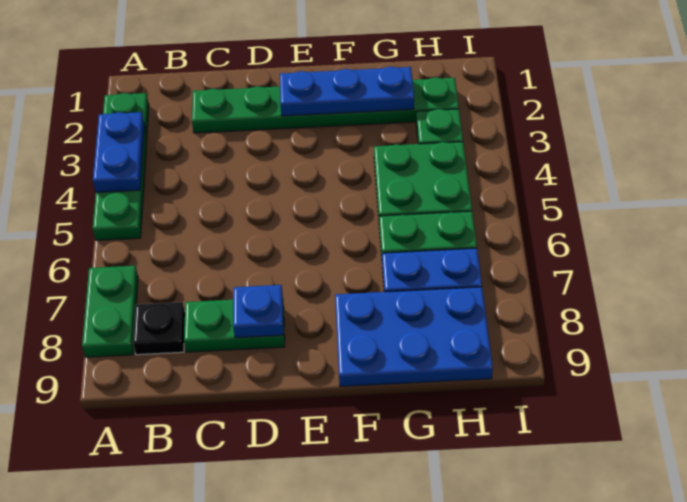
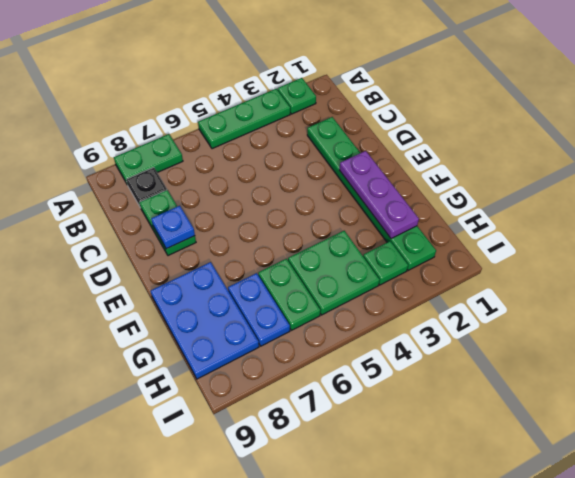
blue 1x2 plate [93,112,144,192] -> none
blue 1x3 plate [280,67,414,116] -> purple 1x3 plate [339,151,419,239]

